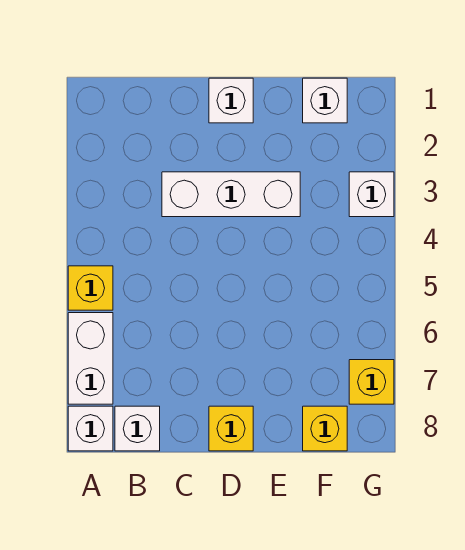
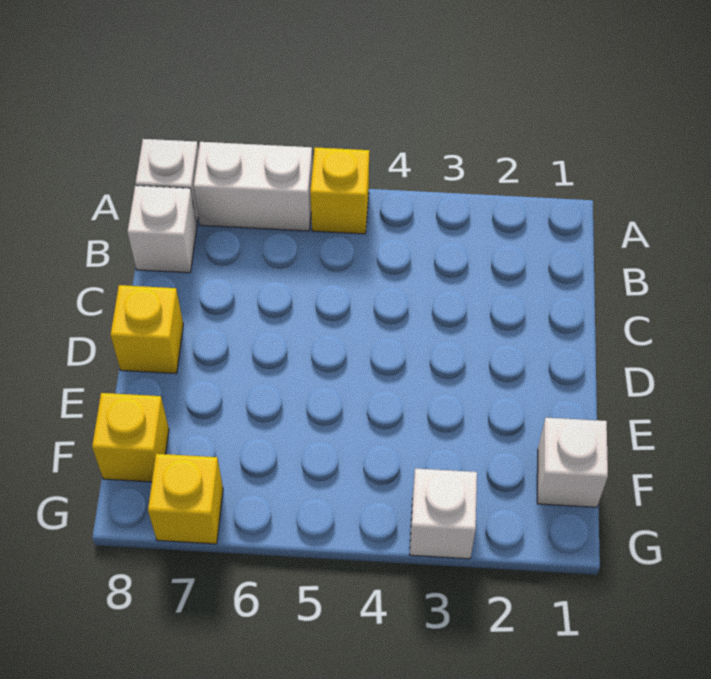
white 1x3 brick [162,172,300,217] -> none
white 1x1 brick [209,78,253,123] -> none

